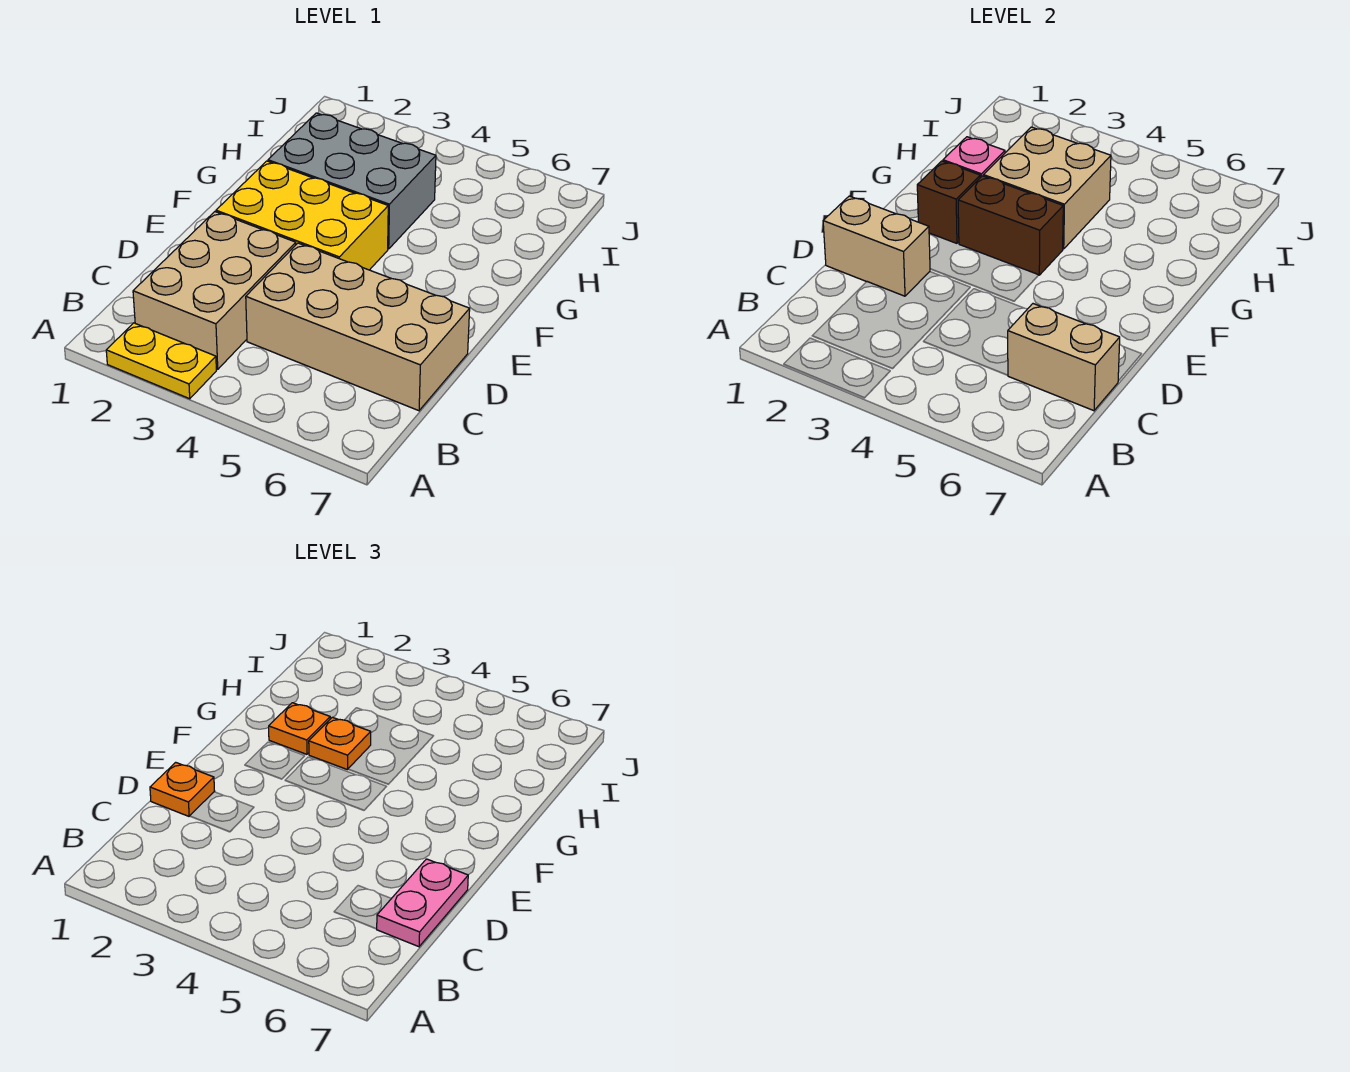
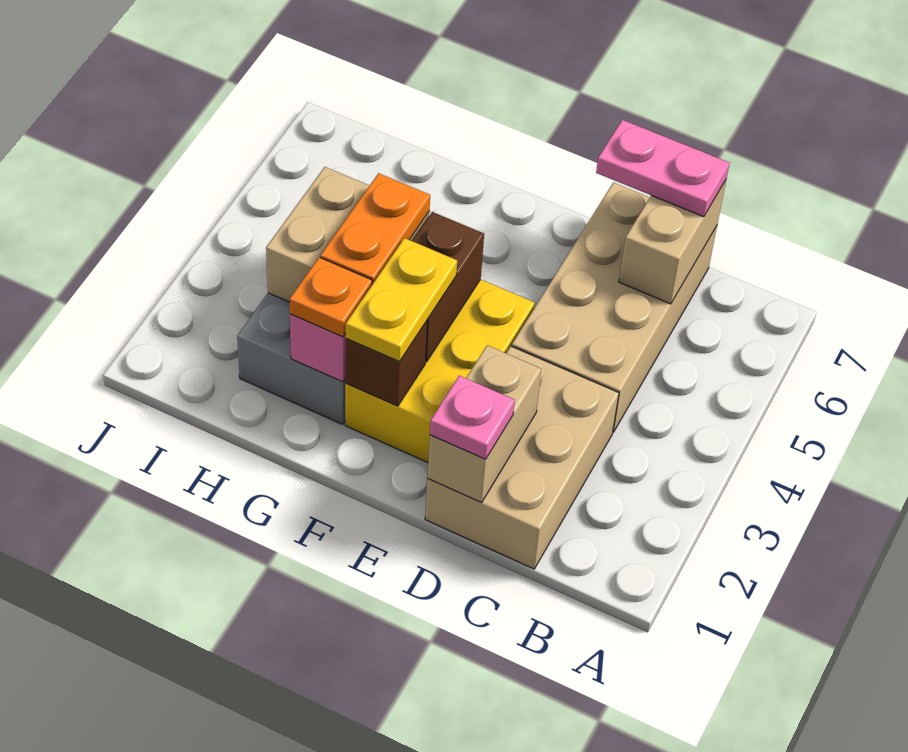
yellow 1x2 plate [106,323,216,399] -> yellow 1x2 plate moved to [346,238,457,362]
tan 2x3 brick [133,212,296,369] -> tan 2x3 brick turned to [425,346,619,569]
orange 1x1 plate [150,762,215,816] -> pink 1x1 plate [430,376,515,459]
orange 1x1 plate [309,717,371,770] -> orange 1x2 plate [320,173,430,284]

